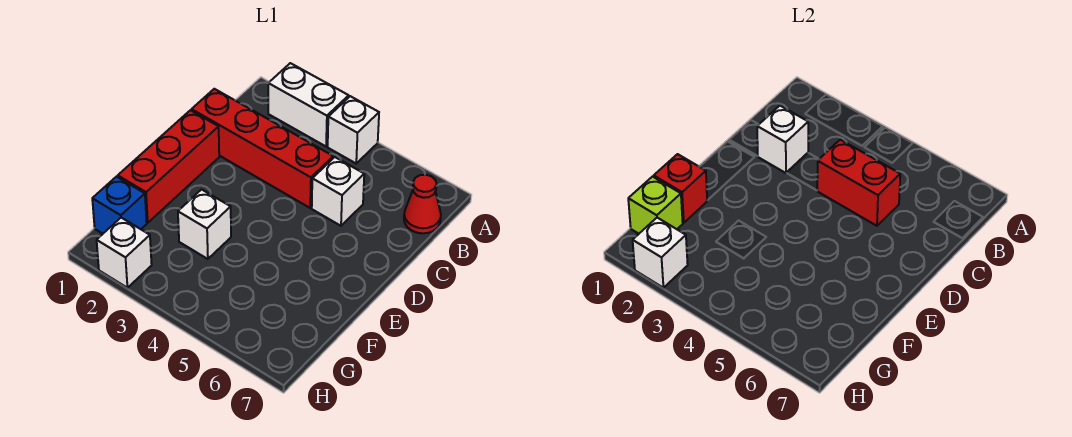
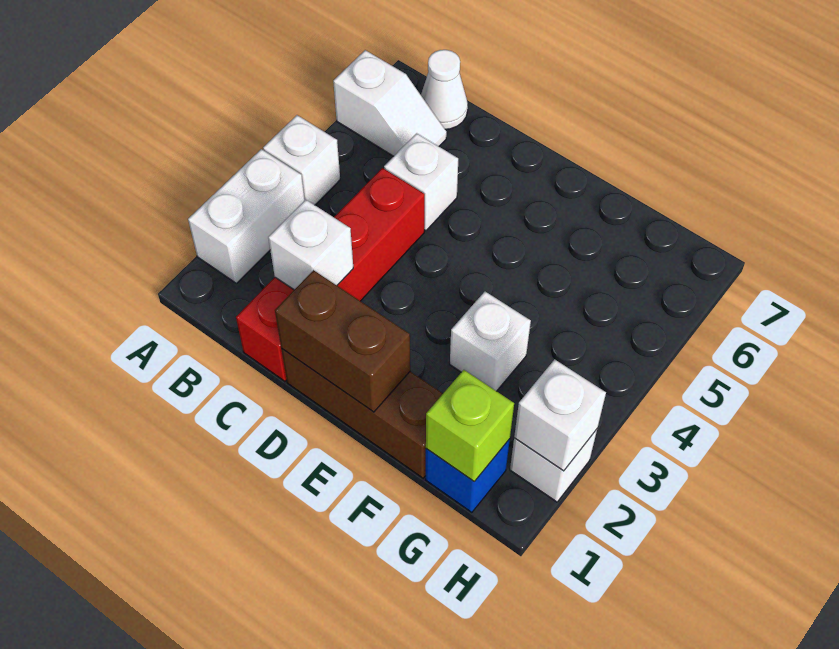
none -> white 1x2 slope [333,50,447,156]
red 1x1 cone [404,175,441,233] -> white 1x1 cone [421,50,468,129]
red 1x2 brick [817,140,900,226] -> none
red 1x3 brick [118,110,219,223] -> brown 1x3 brick [281,349,443,478]
none -> brown 1x2 brick [275,270,410,412]
red 1x1 brick [654,154,707,223] -> none

